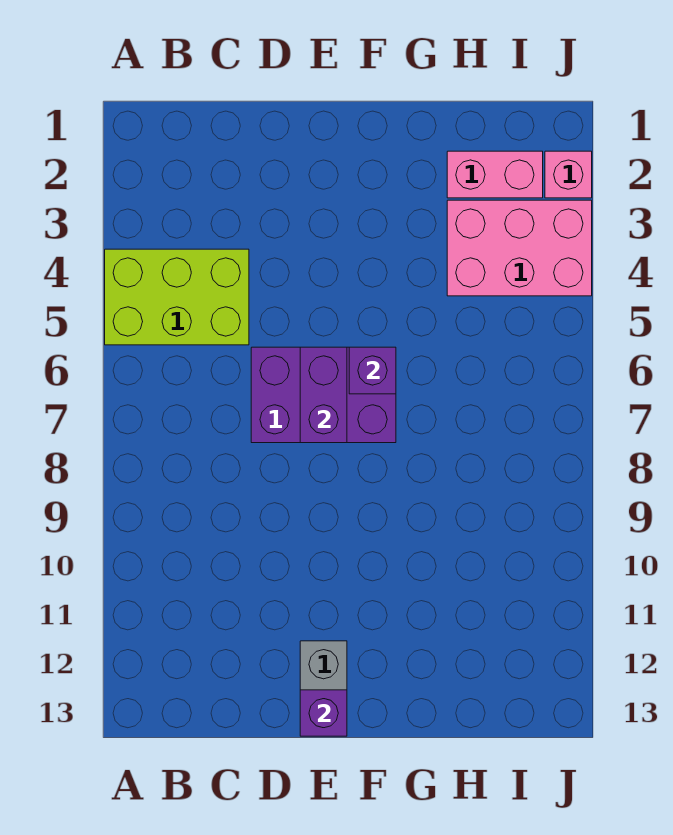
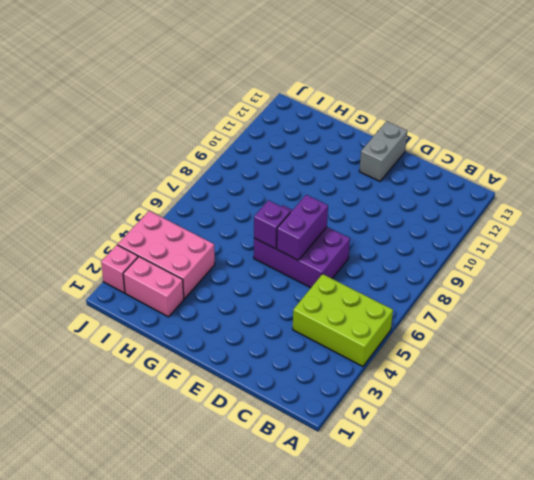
purple 1x1 brick [300,690,347,736] -> none

